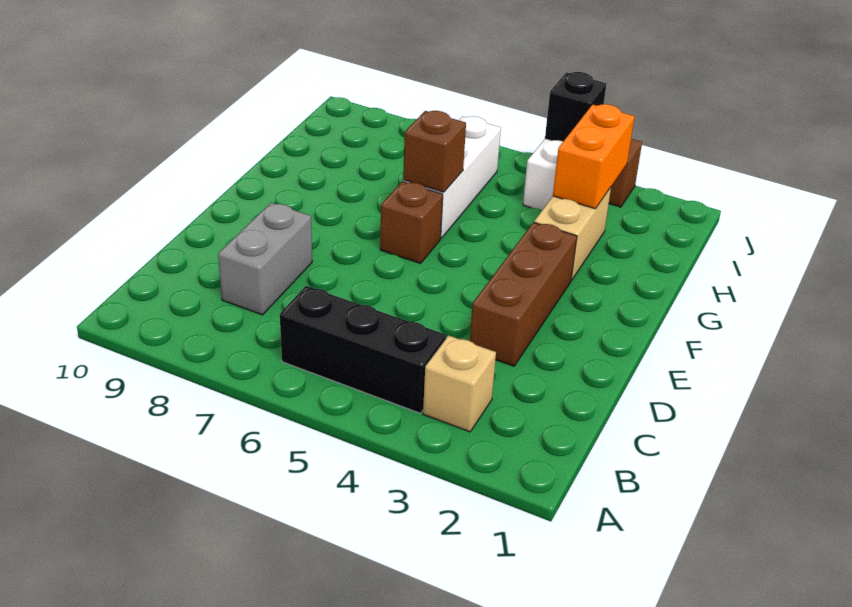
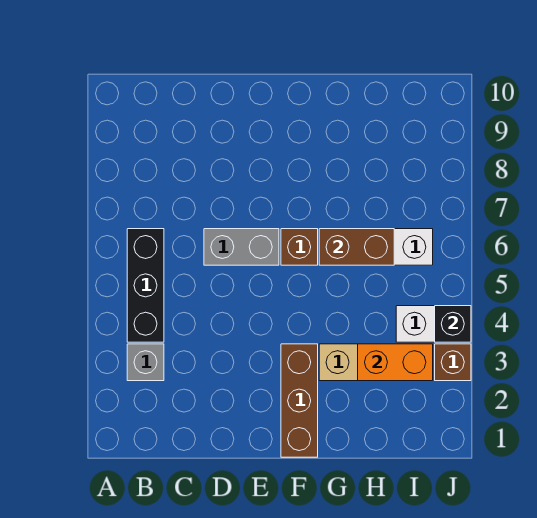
tan 1x1 brick [423,336,496,432] -> grey 1x1 brick [127,344,164,381]
grey 1x2 brick [218,203,312,315] -> grey 1x2 brick moved to [204,229,279,265]
brown 1x3 brick [470,222,577,366] -> brown 1x3 brick turned to [281,344,318,457]
brown 1x1 brick [403,111,466,192] -> brown 1x2 brick [319,229,394,265]

